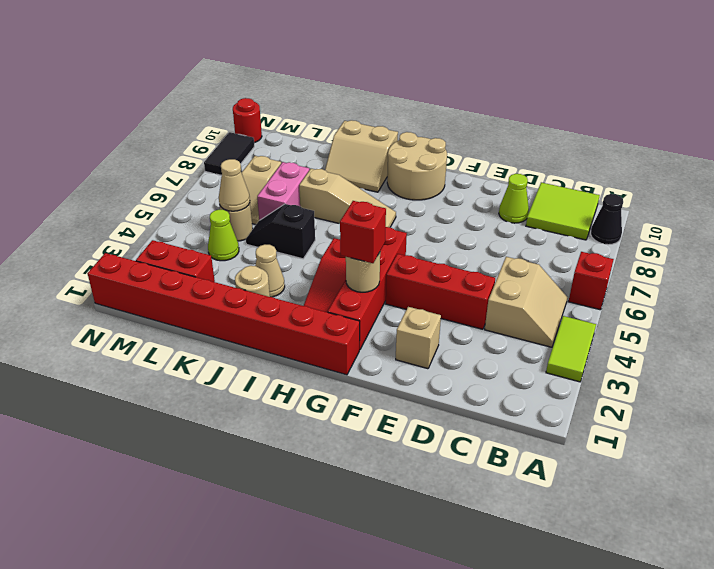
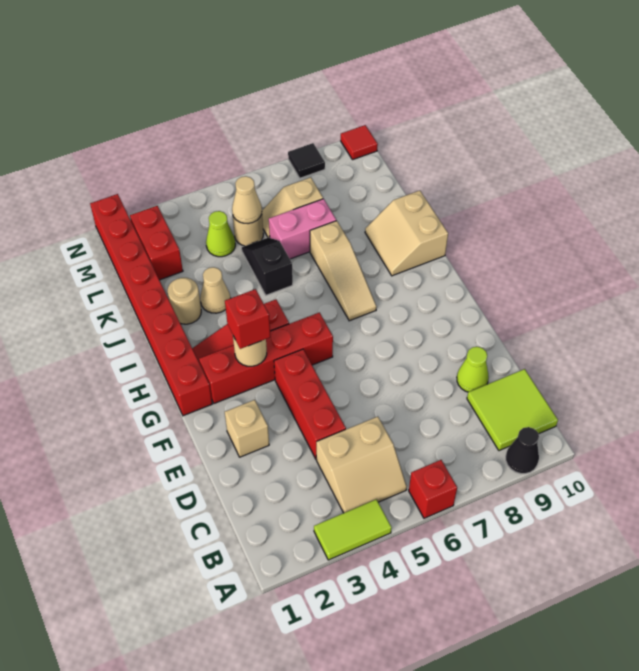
tan 2x2 round brick [387,132,447,200] -> none
black 1x2 tile [204,132,254,175] -> black 1x1 tile [288,143,325,178]
red 1x1 round brick [233,98,262,143] -> red 1x1 tile [341,125,378,160]

